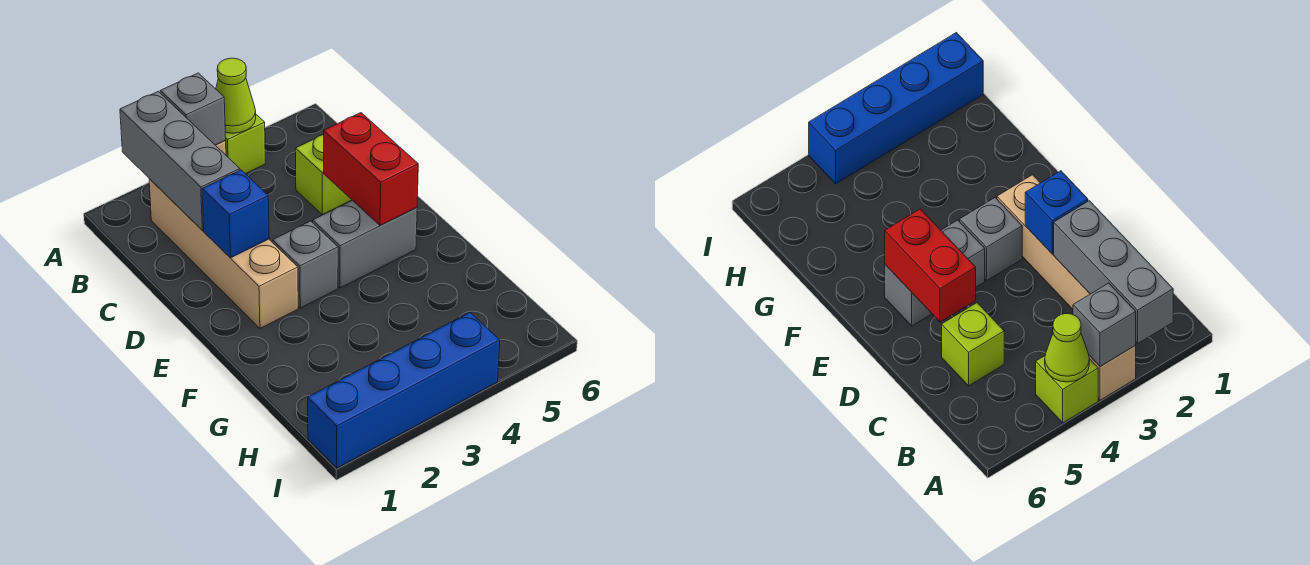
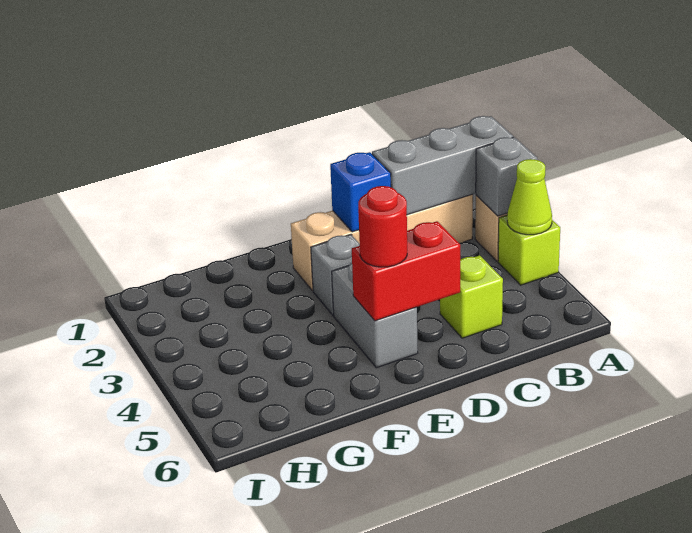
none -> red 1x1 round brick [358,186,407,267]
blue 1x4 brick [308,313,500,468] -> none

